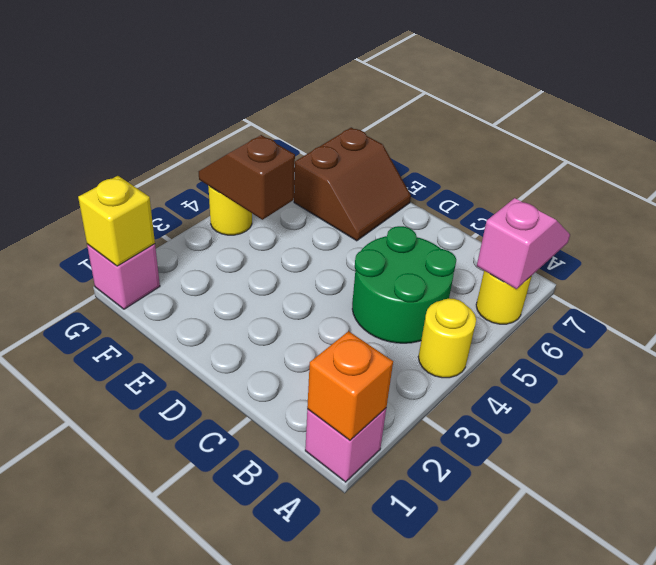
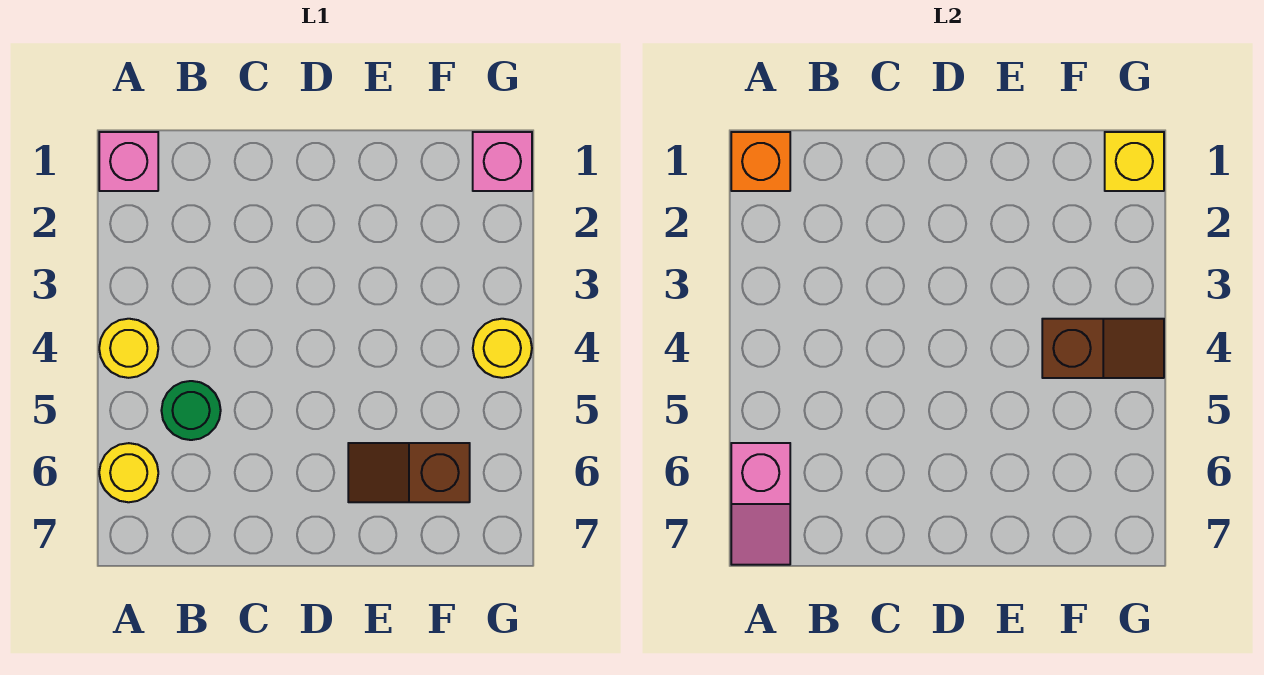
green 2x2 round brick [352,226,456,343] -> green 1x1 round brick [161,381,221,440]
brown 2x2 slope [294,128,411,241] -> brown 1x2 slope [348,443,470,502]

